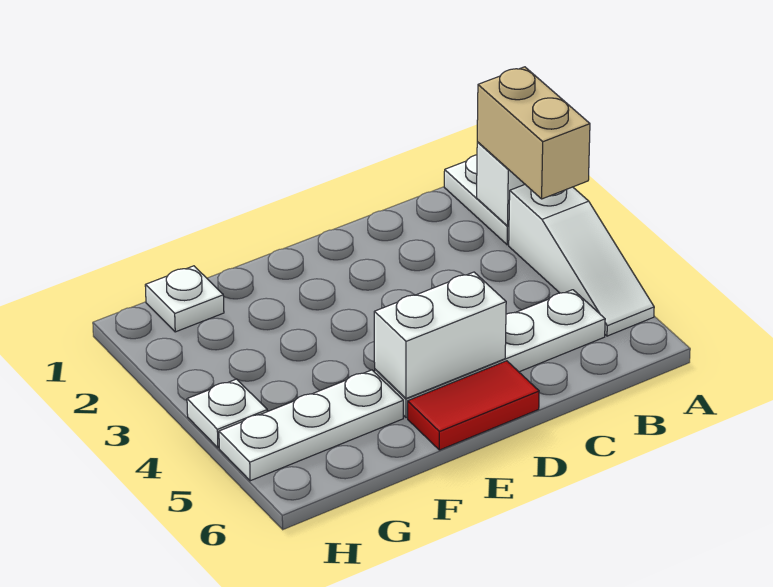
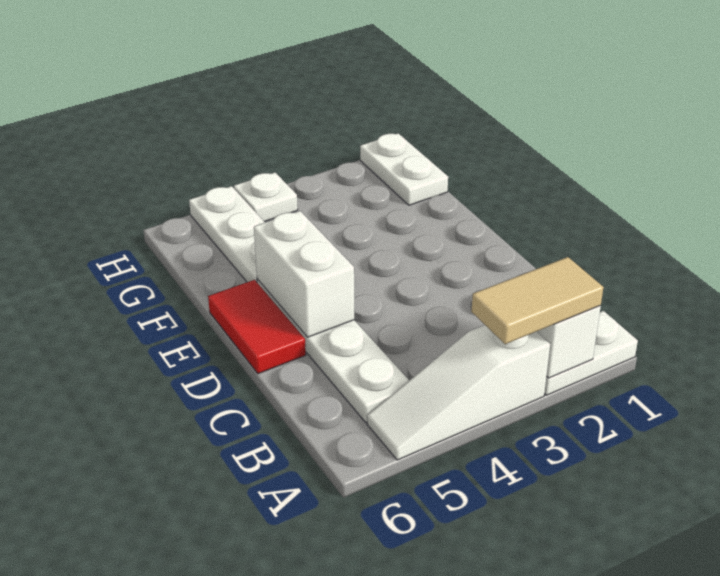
tan 1x2 brick [477,67,590,199] -> tan 1x2 tile [471,257,604,344]
white 1x1 plate [145,266,224,332] -> white 1x2 plate [360,134,448,205]

